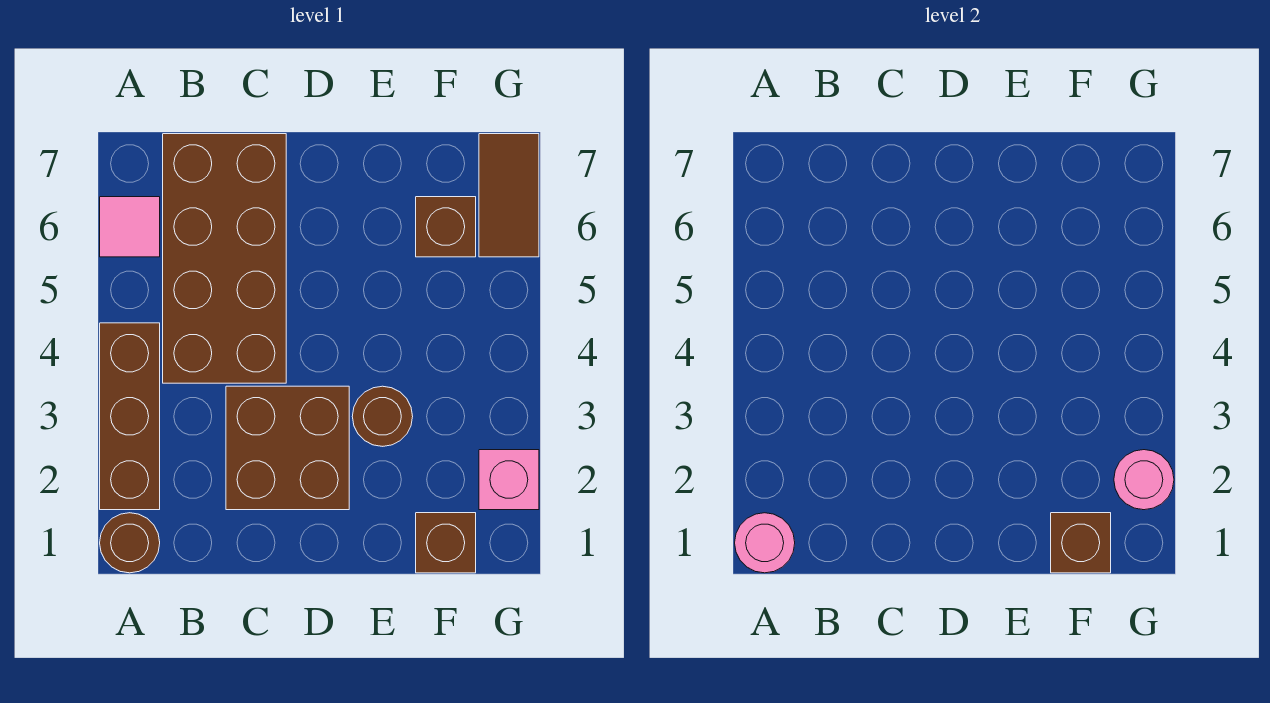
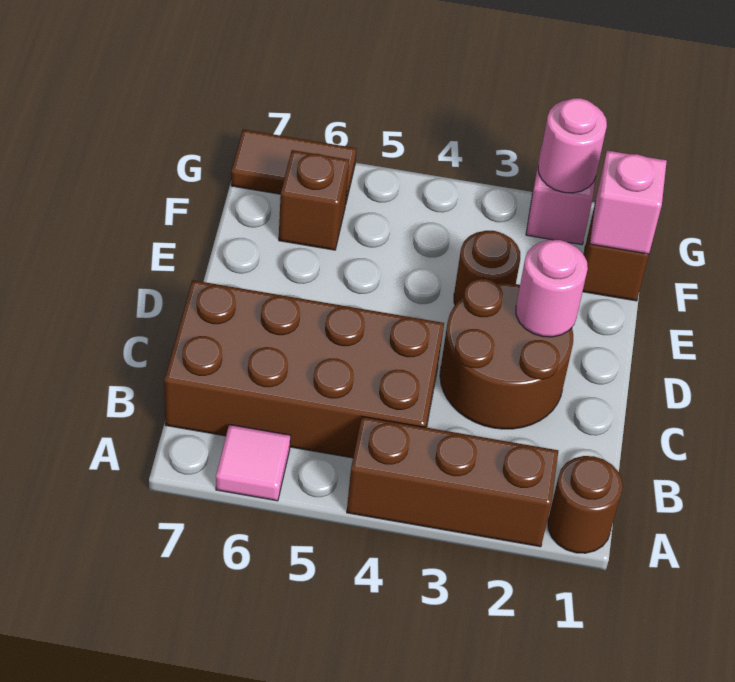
pink 1x1 round brick [735,513,795,573] -> pink 1x1 round brick moved to [516,240,588,337]
brown 2x2 brick [226,386,349,510] -> brown 2x2 round brick [440,279,573,429]
brown 1x1 brick [1051,513,1111,573] -> pink 1x1 brick [590,151,667,254]

